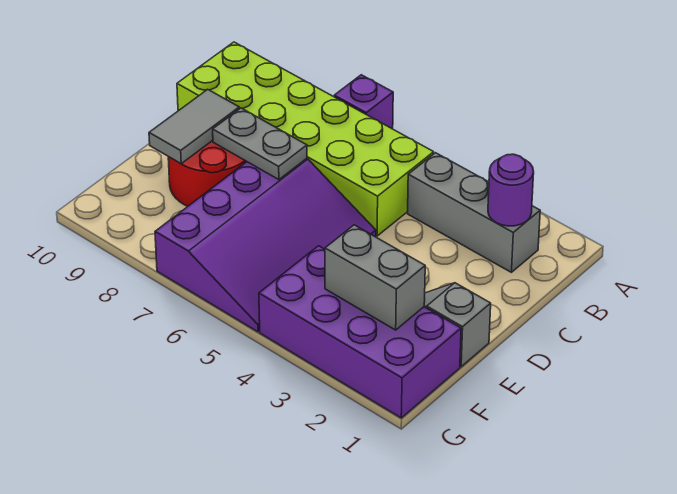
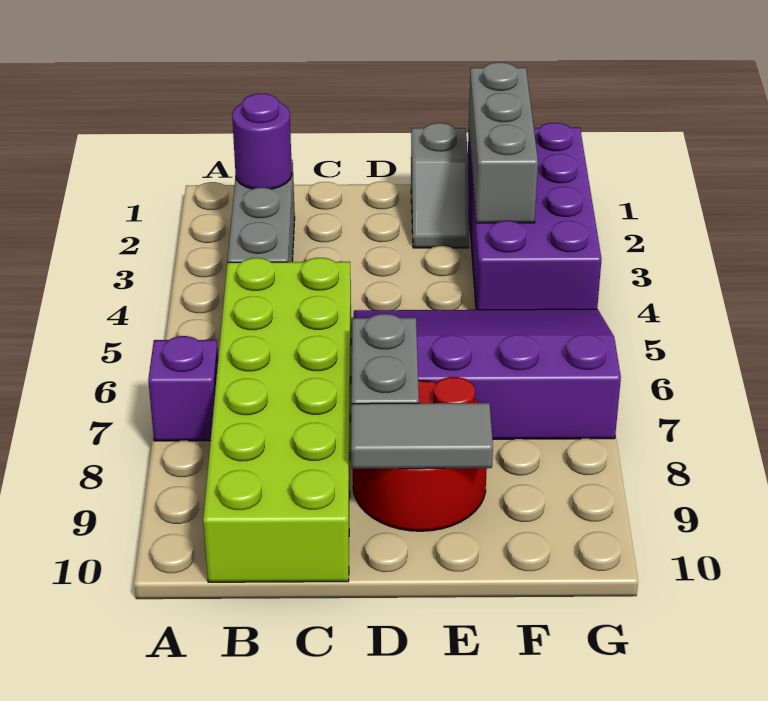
grey 1x2 brick [325,225,425,330] -> grey 1x3 brick [469,62,538,223]

